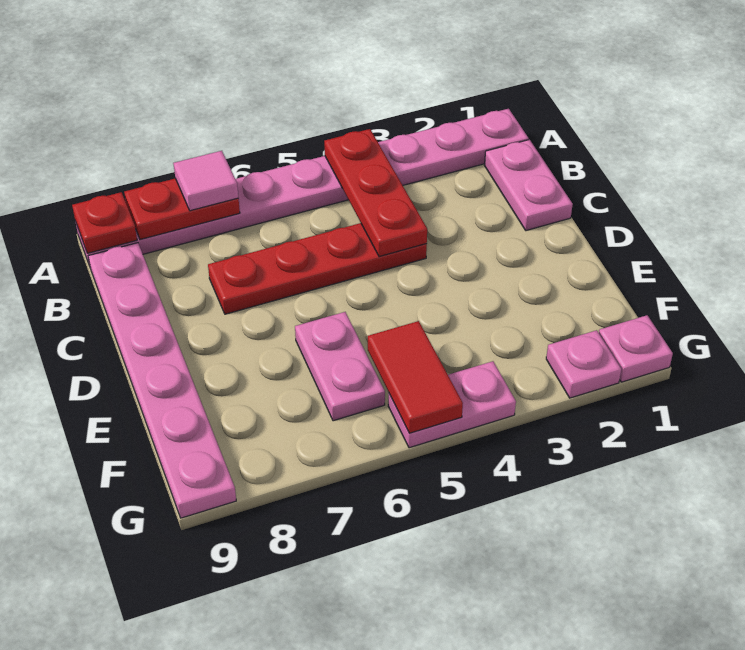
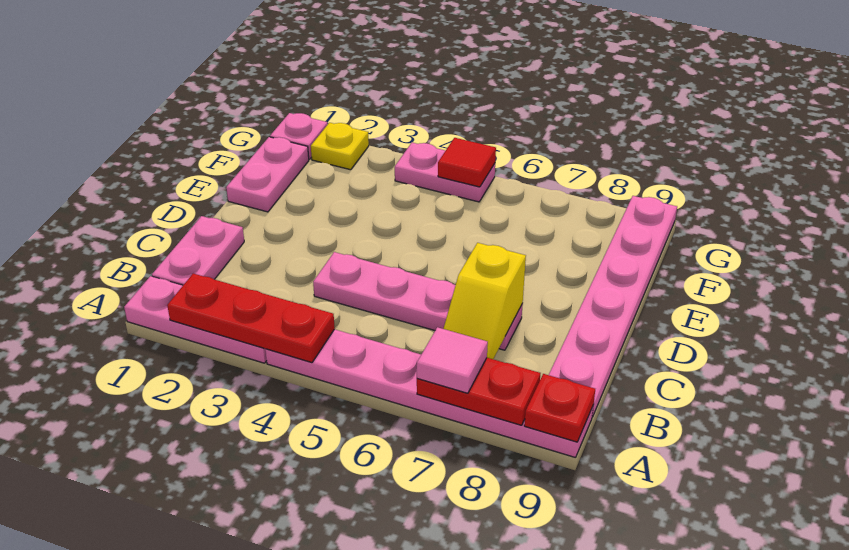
red 1x3 plate [324,129,427,257] -> red 1x3 plate turned to [167,273,335,363]
none -> yellow 1x2 slope [444,243,526,359]
red 1x4 plate [208,223,427,314] -> pink 1x4 plate [313,252,523,350]
pink 1x2 plate [295,312,385,421] -> pink 1x2 plate moved to [226,137,309,212]
red 1x2 tile [368,321,463,433] -> red 1x1 tile [438,138,496,187]
pink 1x1 plate [546,330,621,398] -> yellow 1x1 plate [311,123,369,170]

